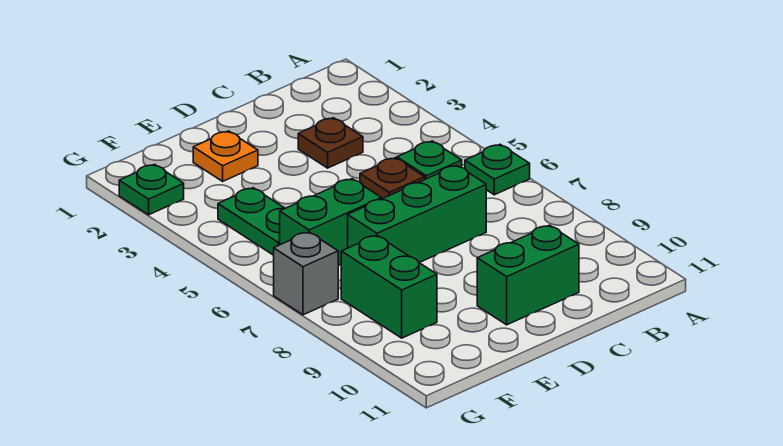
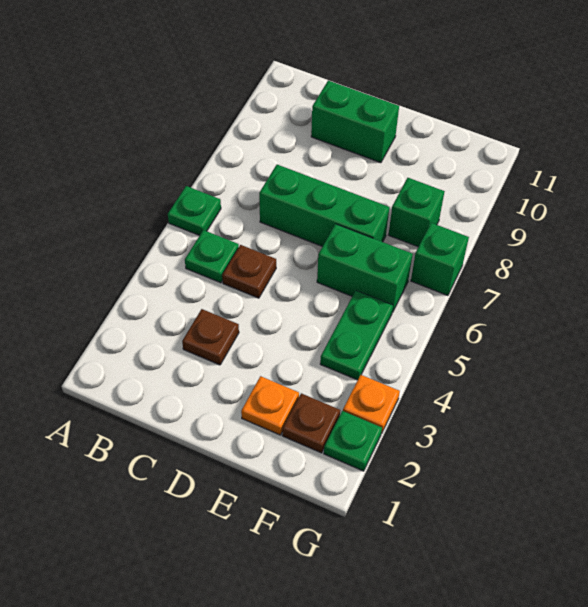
none -> brown 1x1 plate [282,393,340,453]
green 1x2 brick [341,235,437,338] -> green 1x1 brick [389,178,445,247]
none -> orange 1x1 plate [343,375,400,433]
grey 1x1 brick [274,232,338,315] -> green 1x1 brick [411,223,469,296]

